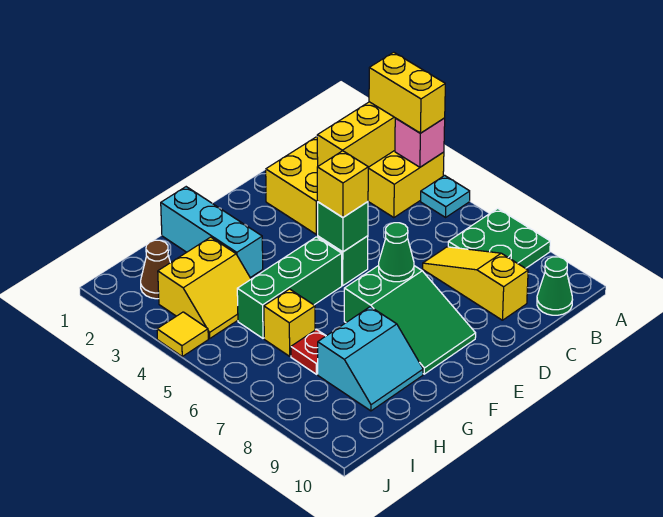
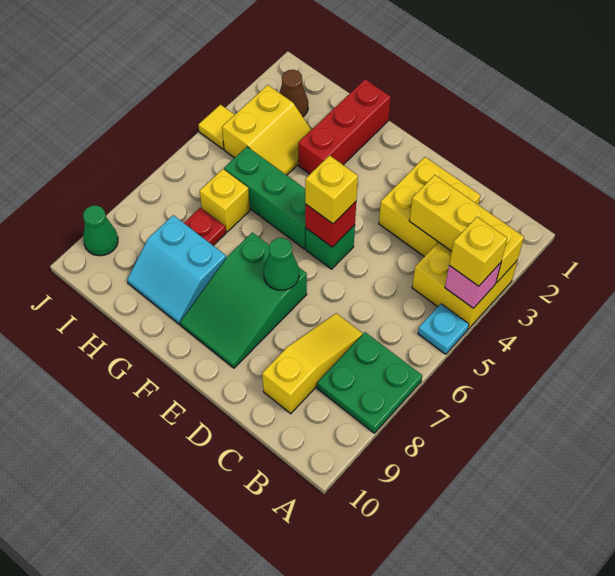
yellow 1x2 brick [369,52,445,133] -> yellow 1x1 brick [449,217,507,286]
green 1x1 cone [537,257,573,315] -> green 1x1 cone moved to [83,205,118,256]
green 1x1 brick [318,202,368,252] -> red 1x1 brick [305,202,356,247]
cyan 1x3 brick [161,187,263,278] -> red 1x3 brick [298,79,391,174]
yellow 2x2 slope [158,237,251,338] -> yellow 2x2 slope turned to [222,85,311,175]

